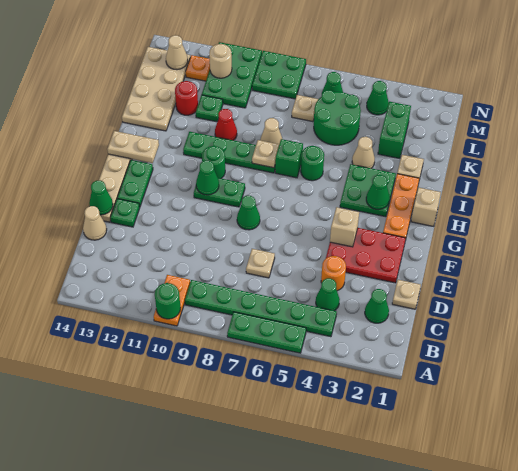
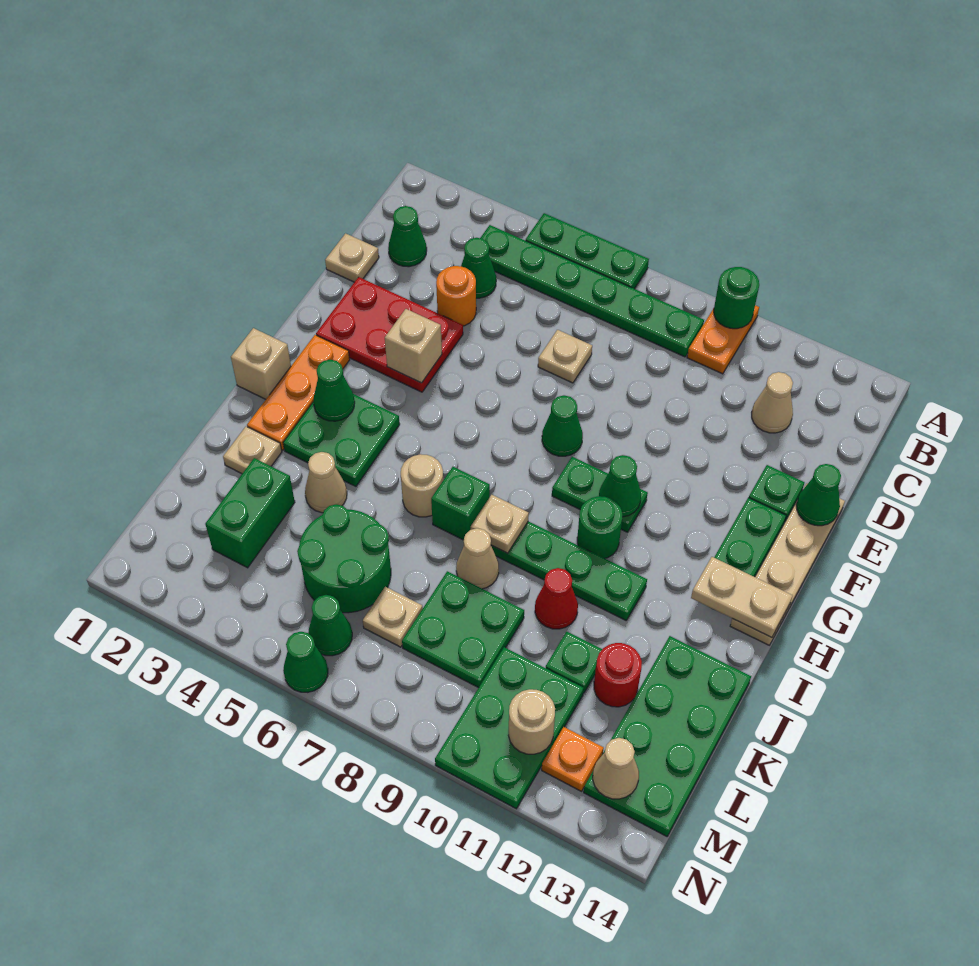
tan 1x1 cone [83,206,107,240] -> tan 1x1 cone moved to [752,372,793,433]
green 1x1 round brick [301,146,324,181] -> tan 1x1 round brick [401,454,443,517]
tan 2x4 plate [122,47,190,131] -> green 2x4 plate [584,636,751,836]
green 1x1 cone [367,81,389,115] -> green 1x1 cone moved to [283,632,328,692]
green 2x2 plate [252,51,306,99] -> green 2x2 plate moved to [402,571,524,688]

